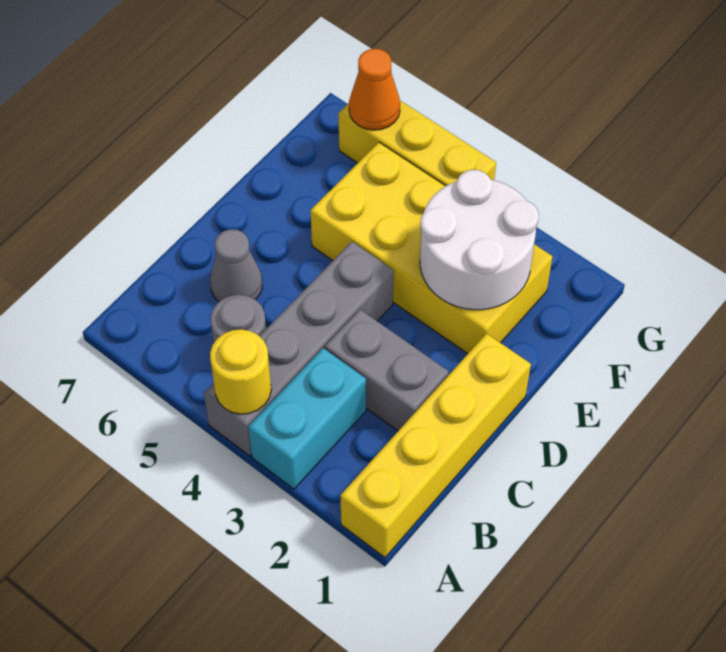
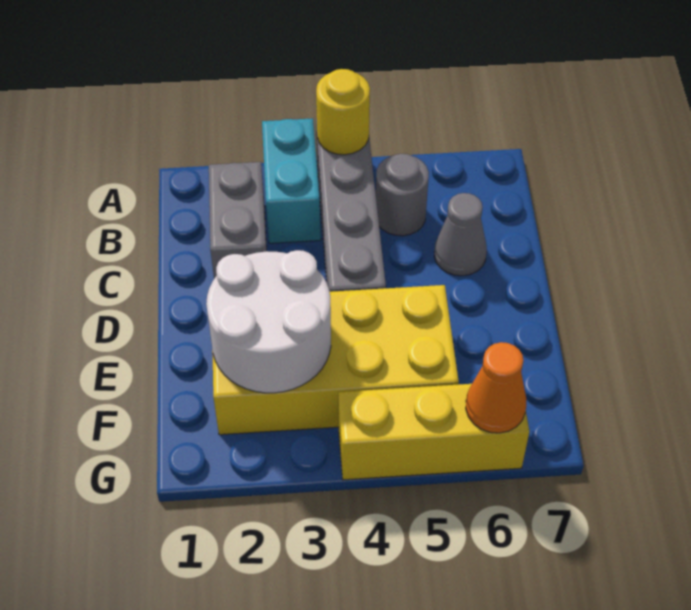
yellow 1x4 brick [340,334,531,558] -> none
grey 1x2 brick [325,309,449,431] -> grey 1x2 brick turned to [209,162,267,279]

